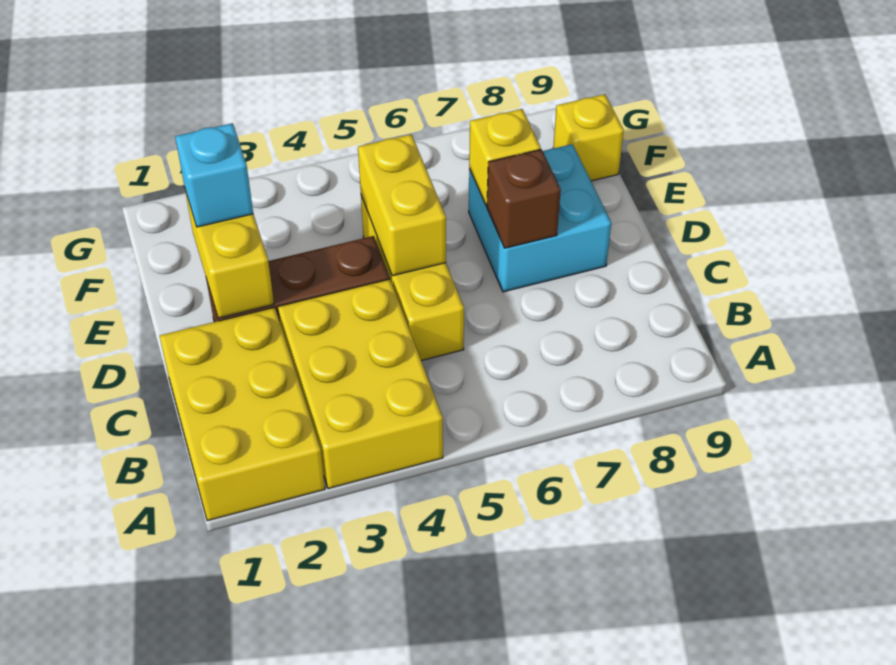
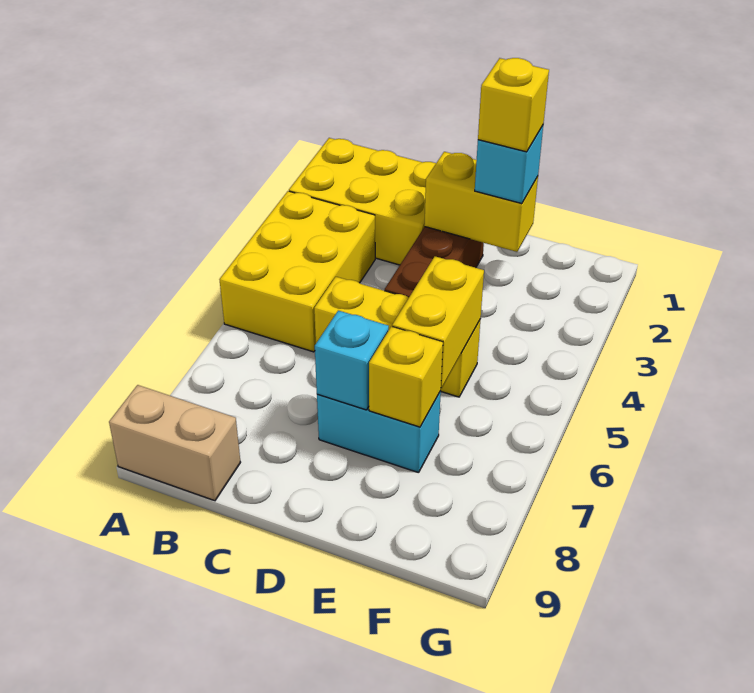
yellow 2x3 brick [278,279,443,489] -> yellow 2x3 brick turned to [219,191,375,352]
none -> tan 1x2 brick [109,385,241,501]
yellow 1x2 brick [358,134,446,276] -> yellow 1x2 brick turned to [392,256,484,388]
cyan 2x2 brick [469,144,611,292] -> cyan 1x2 brick [317,391,441,473]
brown 1x1 brick [487,149,561,248] -> cyan 1x1 brick [315,311,389,410]
yellow 1x1 brick [553,94,624,181] -> yellow 1x1 brick moved to [478,58,549,152]

